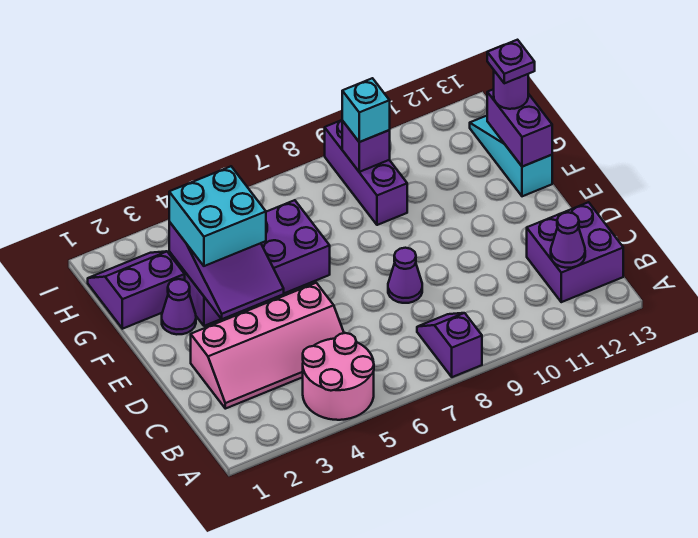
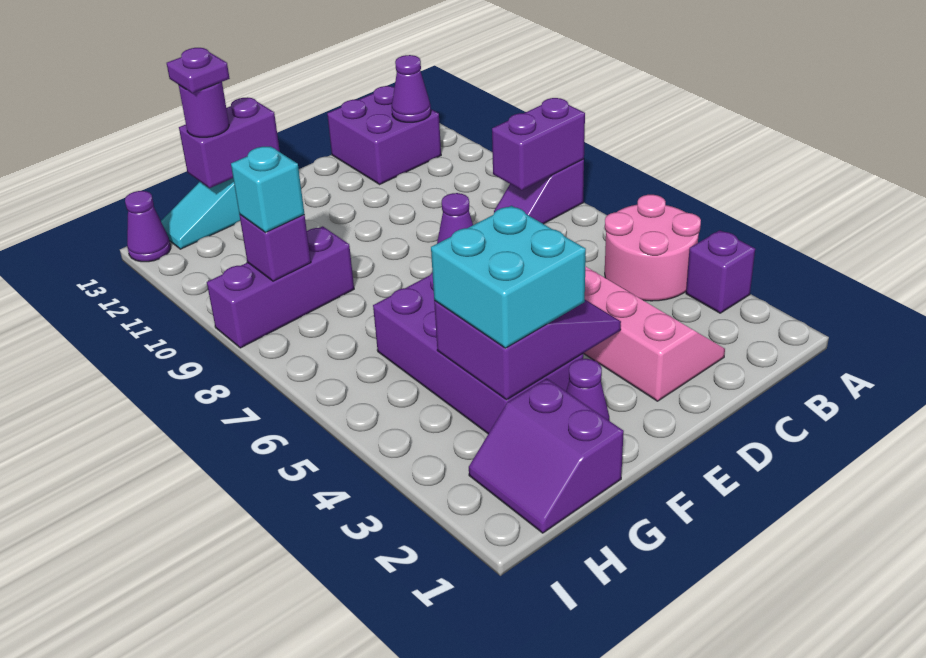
none -> purple 1x1 brick [686,230,755,313]
none -> purple 1x2 brick [492,98,585,190]
none -> purple 1x1 cone [125,191,171,262]

